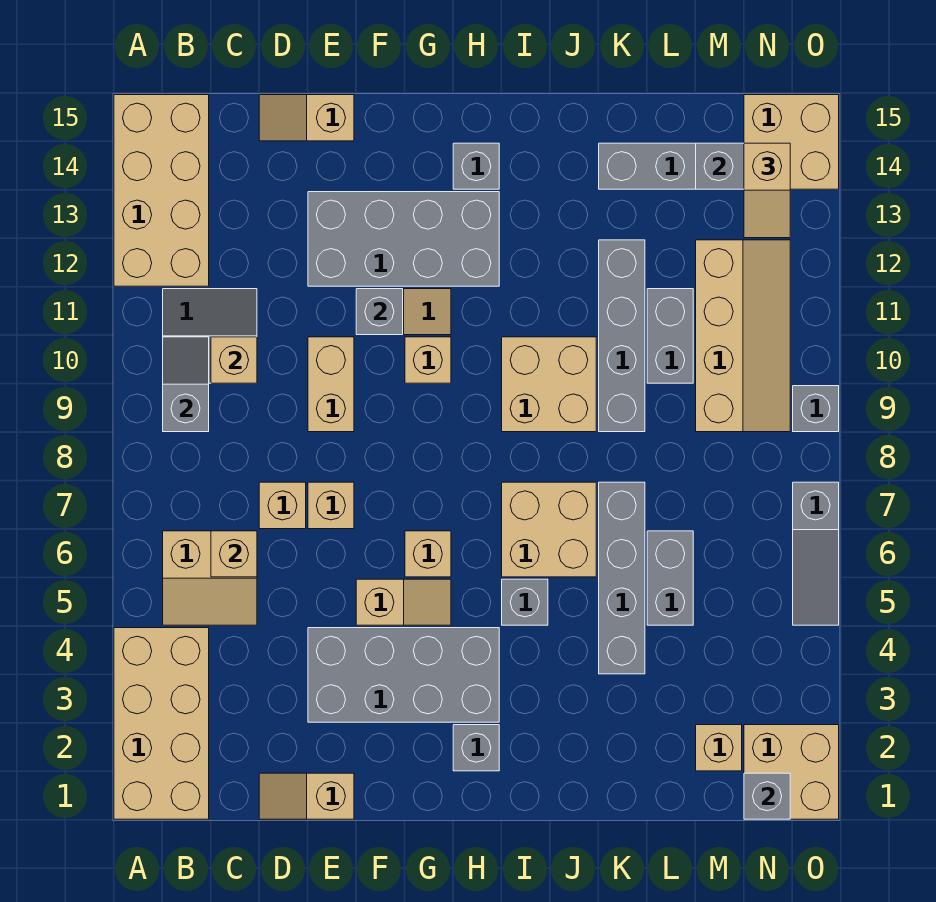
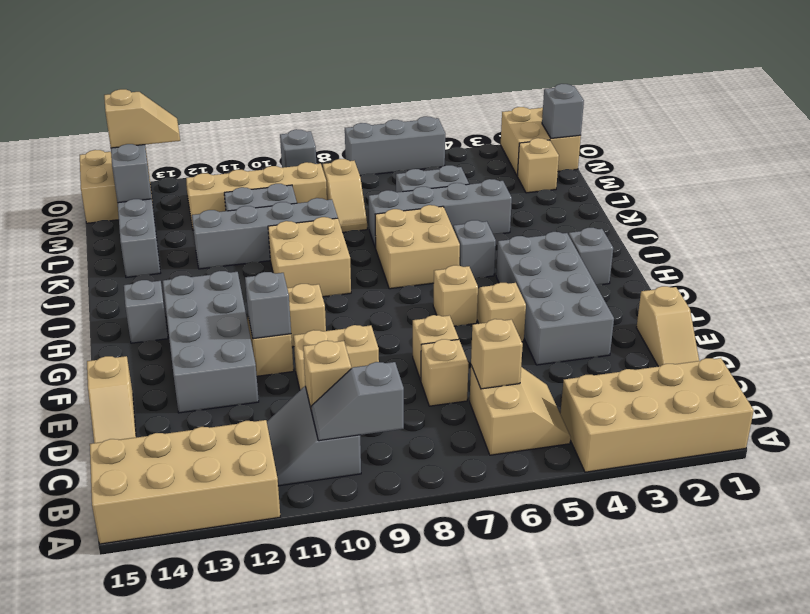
none -> tan 1x2 slope [323,159,367,232]
grey 1x3 slope [793,482,839,625] -> grey 1x3 brick [345,116,445,176]

